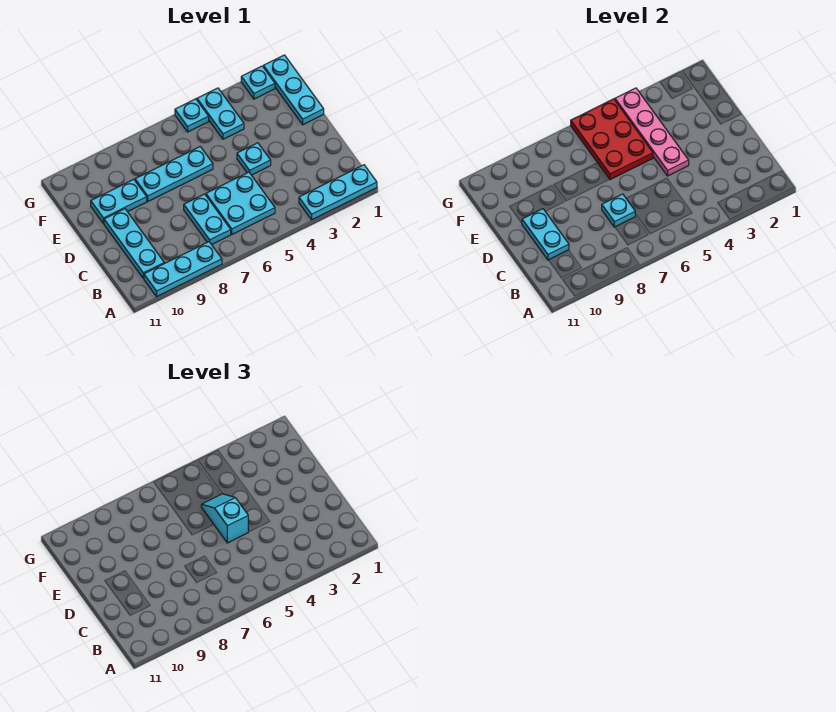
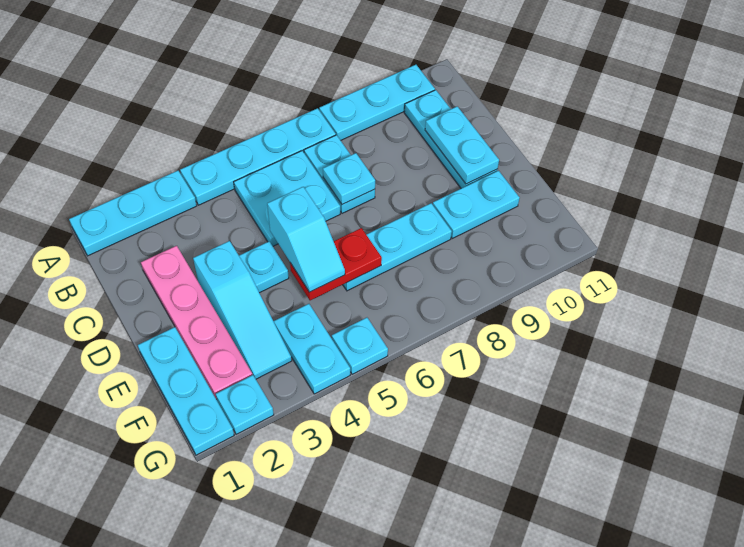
none -> cyan 1x4 plate [180,108,336,205]
none -> cyan 1x3 slope [193,241,292,379]
pink 1x4 plate [615,88,689,176] -> pink 1x4 plate moved to [141,246,252,399]
red 2x3 plate [571,99,653,180] -> red 1x2 plate [290,228,382,300]

